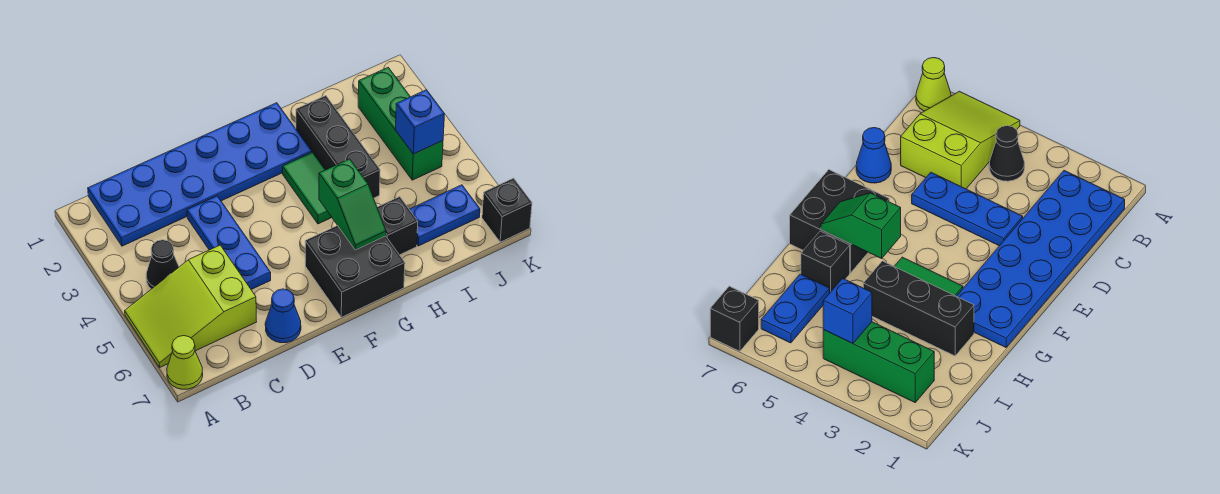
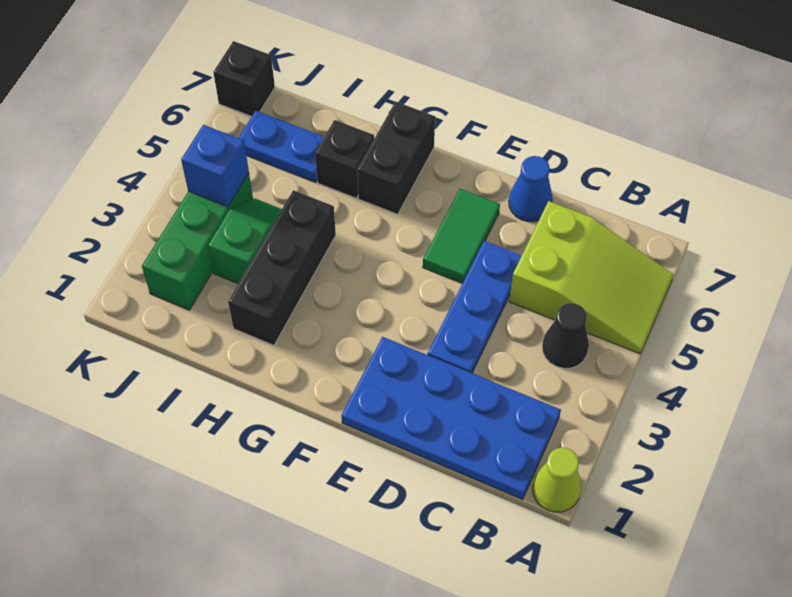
lime 1x1 cone [167,336,203,389] -> lime 1x1 cone moved to [532,448,581,512]
blue 2x6 plate [88,103,312,246] -> blue 2x4 plate [341,337,561,500]
black 2x2 brick [305,225,405,317] -> black 1x2 brick [357,102,435,214]
green 1x2 tile [283,152,332,224] -> green 1x2 tile moved to [423,189,500,283]
green 1x2 slope [319,159,386,250] -> green 1x2 slope moved to [208,199,282,284]

